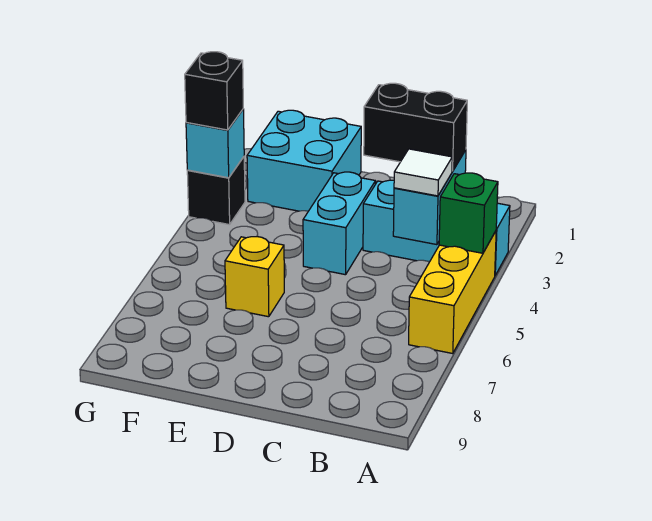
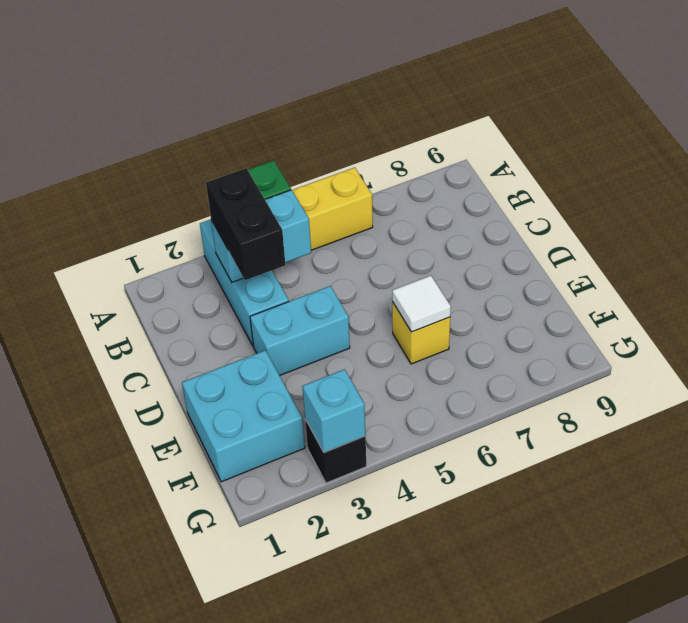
white 1x1 tile [394,149,452,196] -> white 1x1 tile moved to [392,276,451,332]
black 1x1 brick [185,52,243,130] -> none

